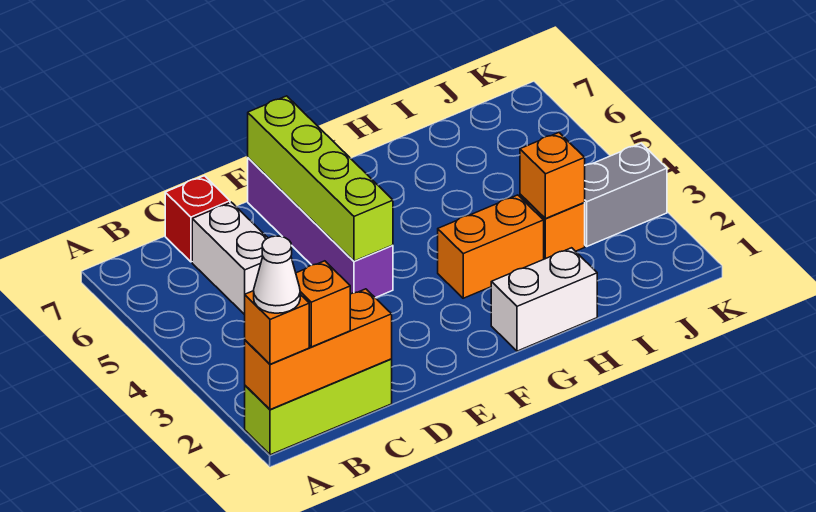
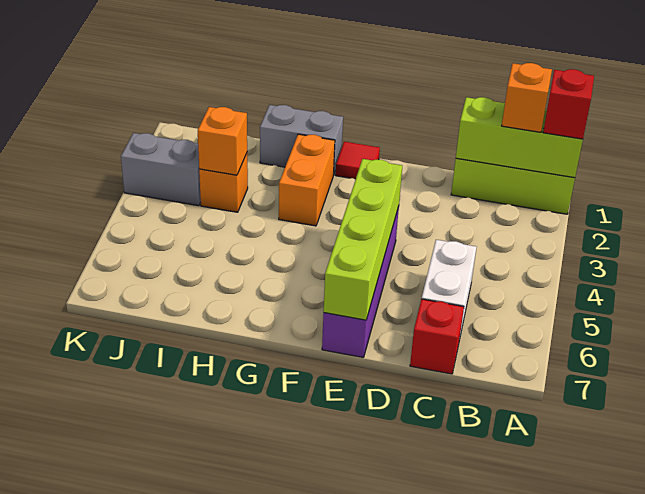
orange 1x3 brick [245,289,392,410] -> lime 1x3 brick [456,97,583,178]
orange 1x1 brick [245,291,309,364] -> red 1x1 brick [543,69,594,139]
white 1x1 cone [254,236,300,313] -> none
none -> red 1x1 tile [336,142,380,179]
white 1x2 brick [491,248,597,351] -> grey 1x2 brick [260,105,343,175]
orange 1x2 brick [438,195,544,298] -> orange 1x2 brick turned to [279,134,335,226]

